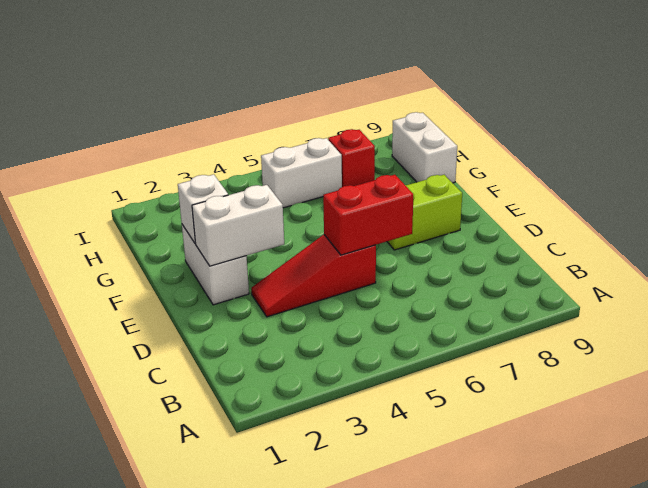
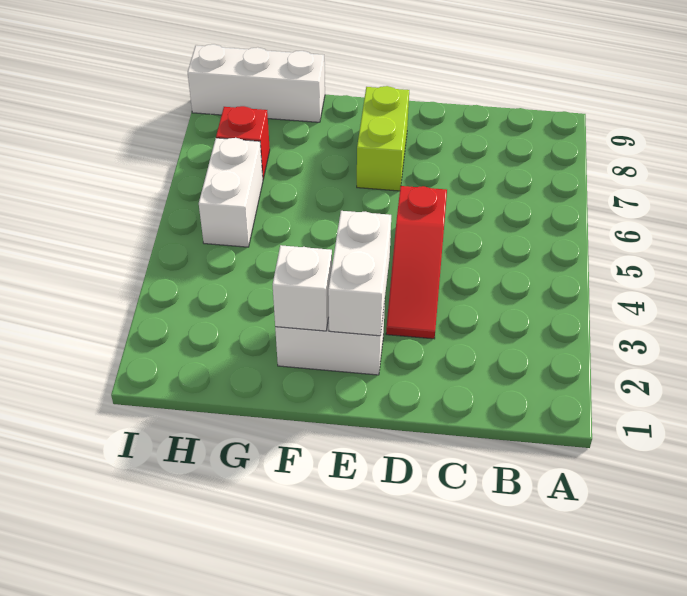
red 1x2 brick [323,175,413,255] -> none
white 1x2 brick [392,112,457,183] -> white 1x3 brick [188,44,325,122]

